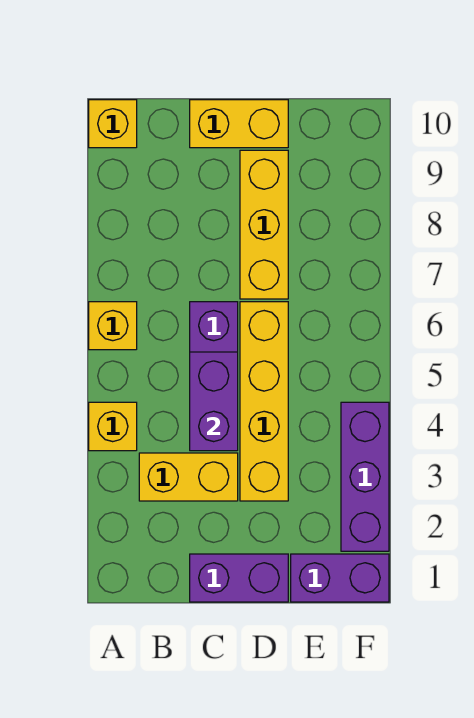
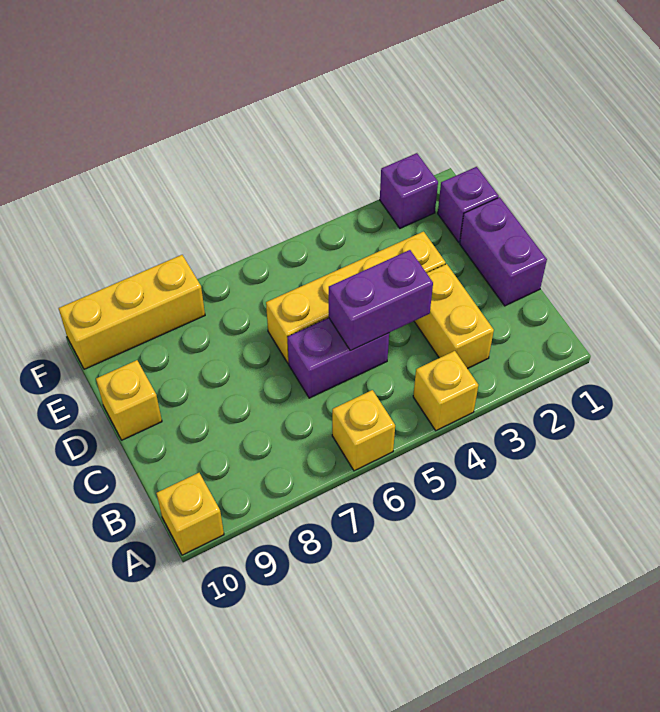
yellow 1x2 brick [190,100,288,148] -> yellow 1x1 brick [96,360,162,440]
yellow 1x3 brick [240,150,288,299] -> yellow 1x3 brick moved to [59,255,205,369]
purple 1x2 brick [291,554,389,602] -> purple 1x1 brick [438,167,499,242]
purple 1x3 brick [341,402,389,551] -> purple 1x1 brick [380,153,438,228]

